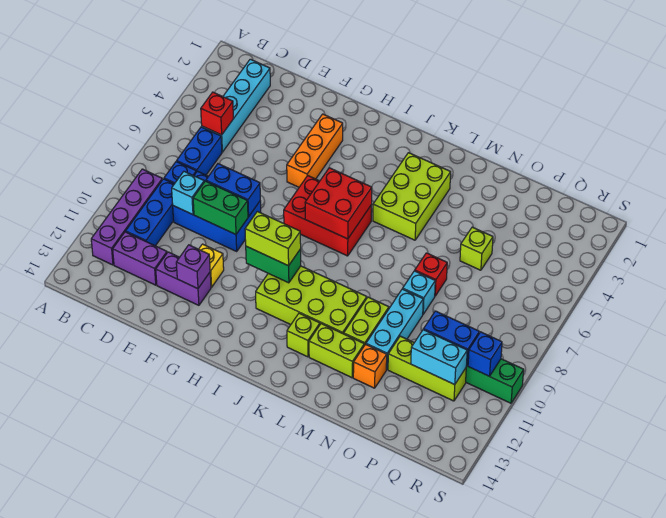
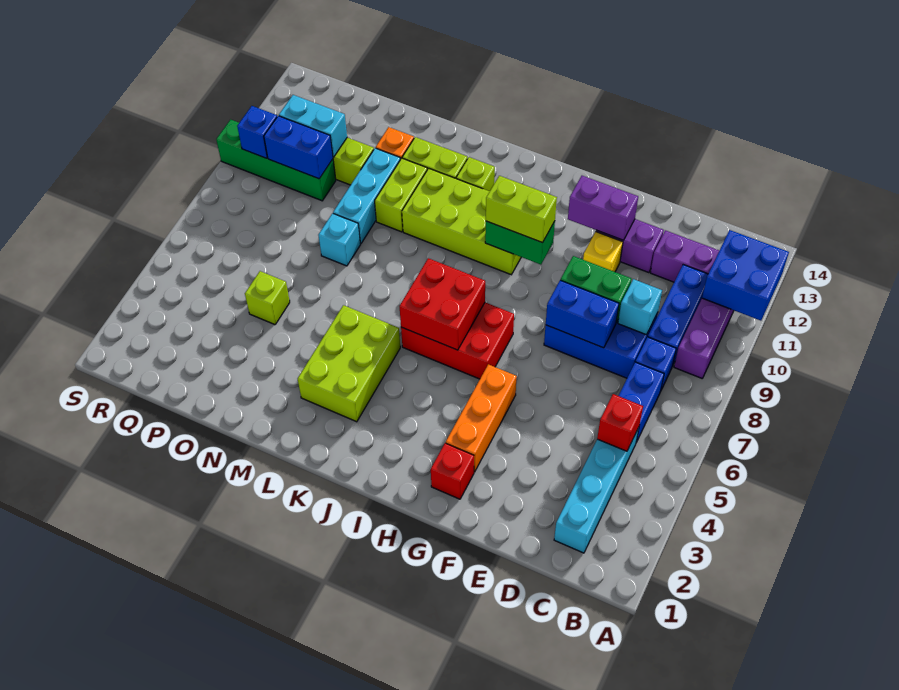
none -> blue 2x2 brick [702,230,789,321]
purple 1x1 brick [176,245,210,289] -> purple 1x2 brick [568,176,638,240]
red 1x1 brick [415,253,447,296] -> red 1x1 brick moved to [431,443,474,499]

